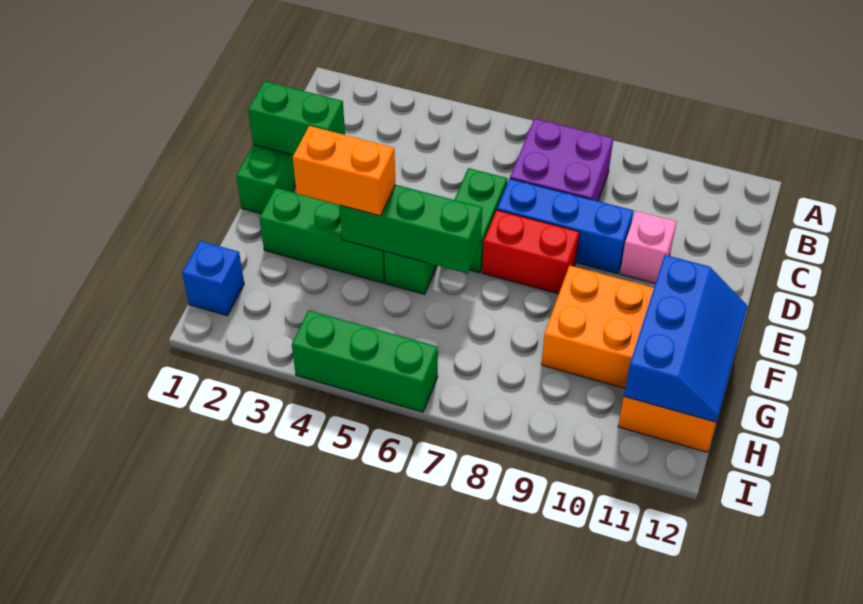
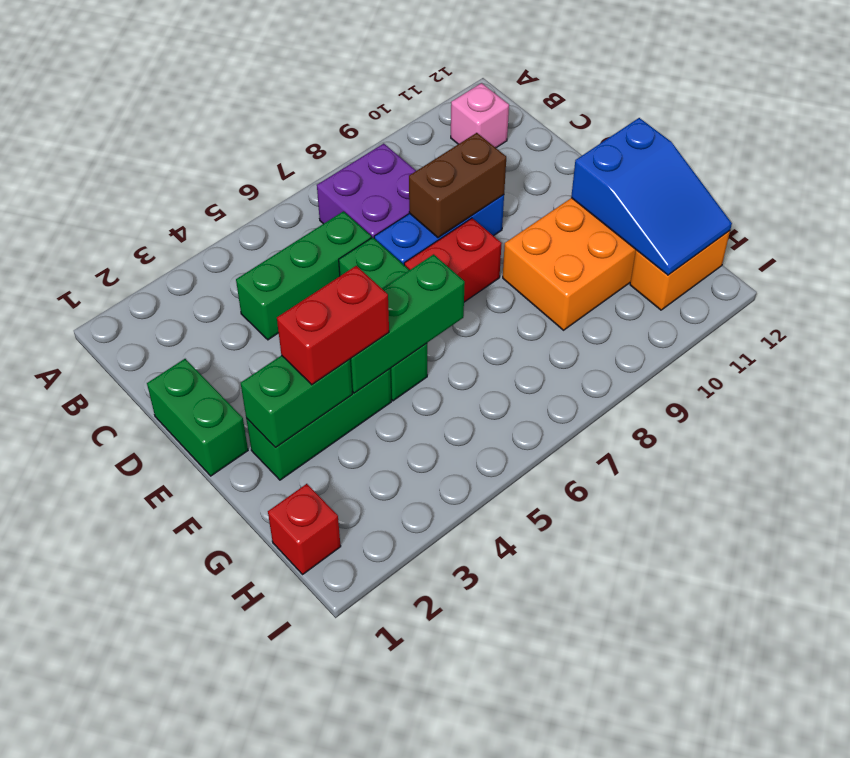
green 1x2 brick [248,81,345,155] -> green 1x2 brick moved to [241,355,352,447]
none -> brown 1x2 brick [409,133,506,238]
pink 1x1 brick [620,211,677,283] -> pink 1x1 brick moved to [451,83,509,148]
orange 1x2 brick [293,126,396,216] -> red 1x2 brick [277,266,389,385]
blue 2x3 slope [624,255,748,422] -> blue 2x3 slope turned to [571,118,732,275]
blue 1x1 brick [182,241,244,316] -> red 1x1 brick [268,484,341,574]
green 1x3 brick [292,310,438,412] -> green 1x3 brick moved to [236,211,371,340]

